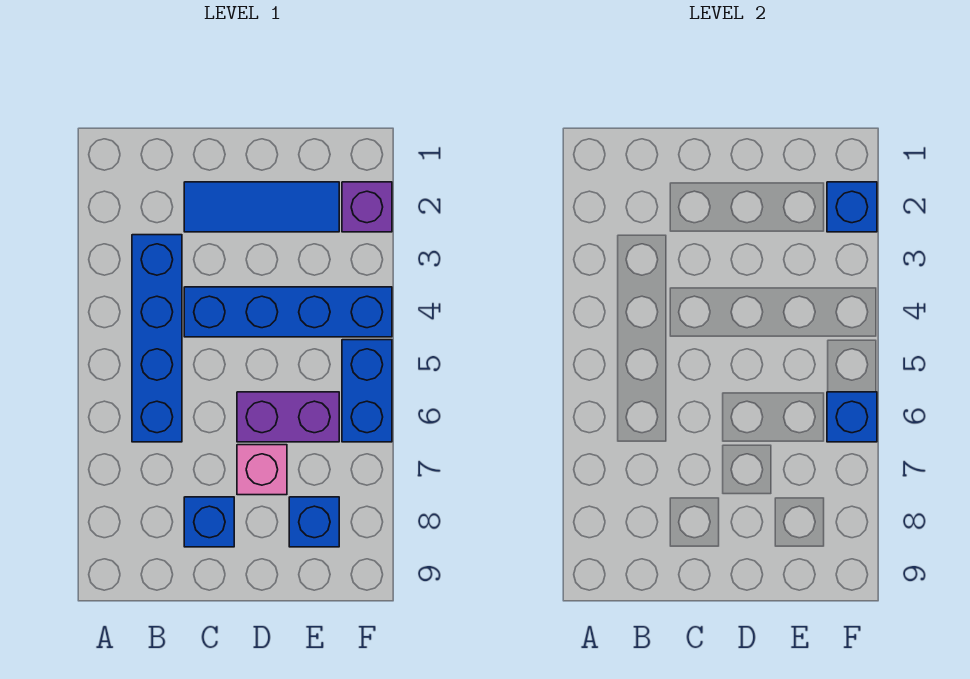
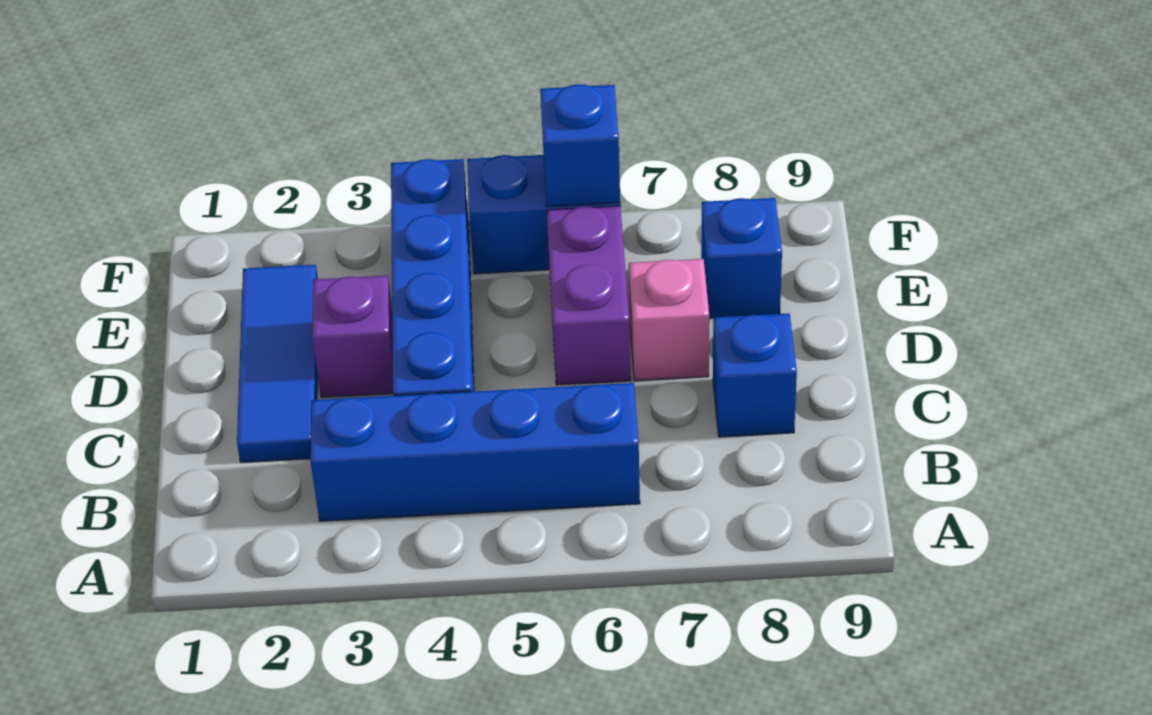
purple 1x1 brick [342,182,392,232] -> purple 1x1 brick moved to [312,276,393,397]
blue 1x1 brick [827,182,877,232] -> none

